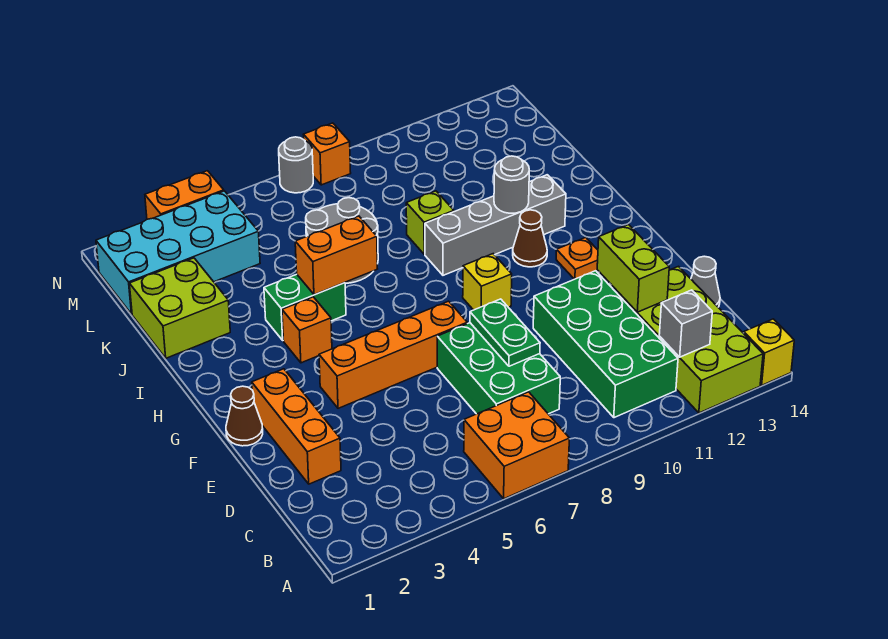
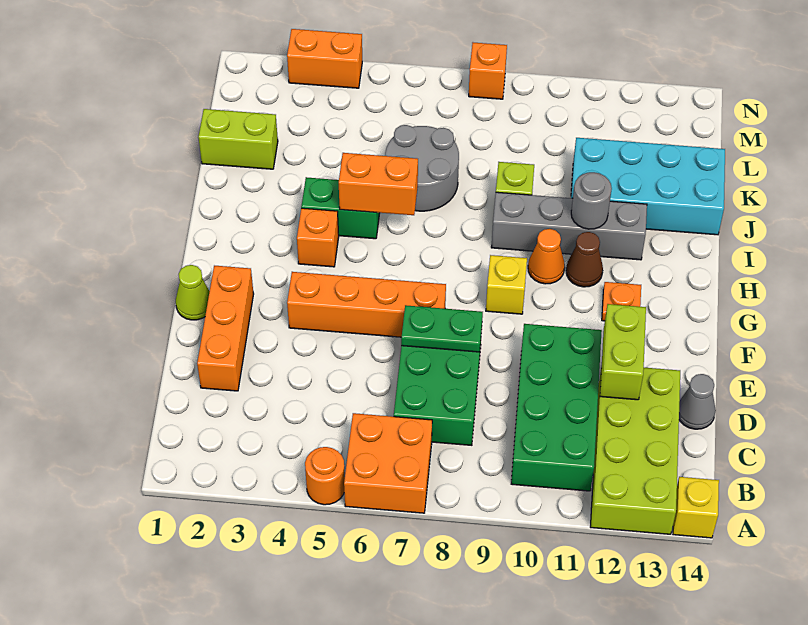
none -> orange 1x1 round brick [305,447,345,505]
grey 1x1 brick [659,290,712,357] -> none
green 1x2 plate [470,299,540,366] -> green 1x2 plate turned to [401,305,483,352]
brown 1x1 cone [226,386,263,446] -> lime 1x1 cone [176,265,210,320]
none -> orange 1x1 cone [528,229,565,284]
lime 2x2 brick [129,258,230,358] -> lime 1x2 brick [198,109,278,169]
cyan 2x4 brick [96,191,260,314] -> cyan 2x4 brick moved to [571,138,725,235]
grey 1x1 round brick [279,137,313,193] -> none

